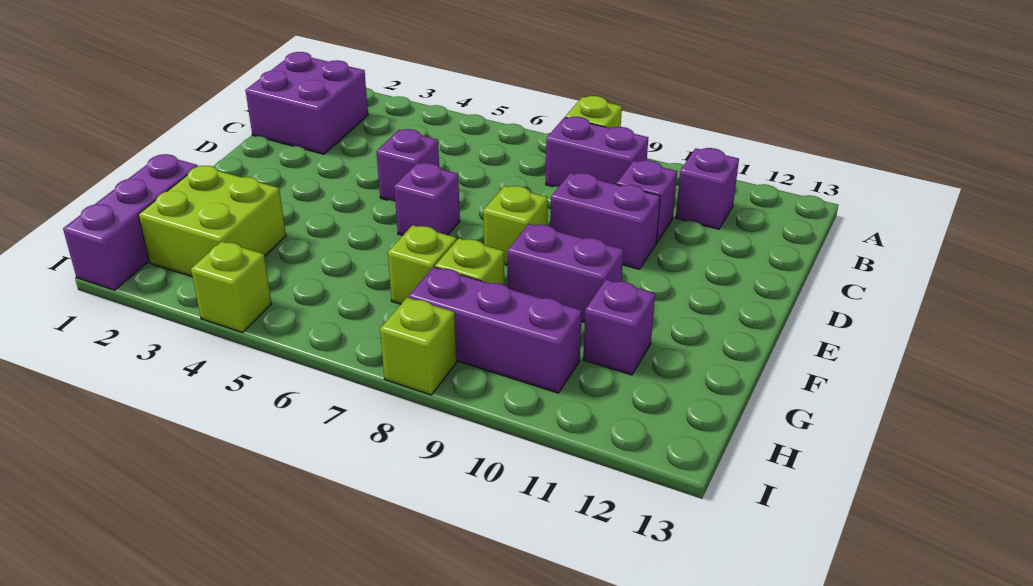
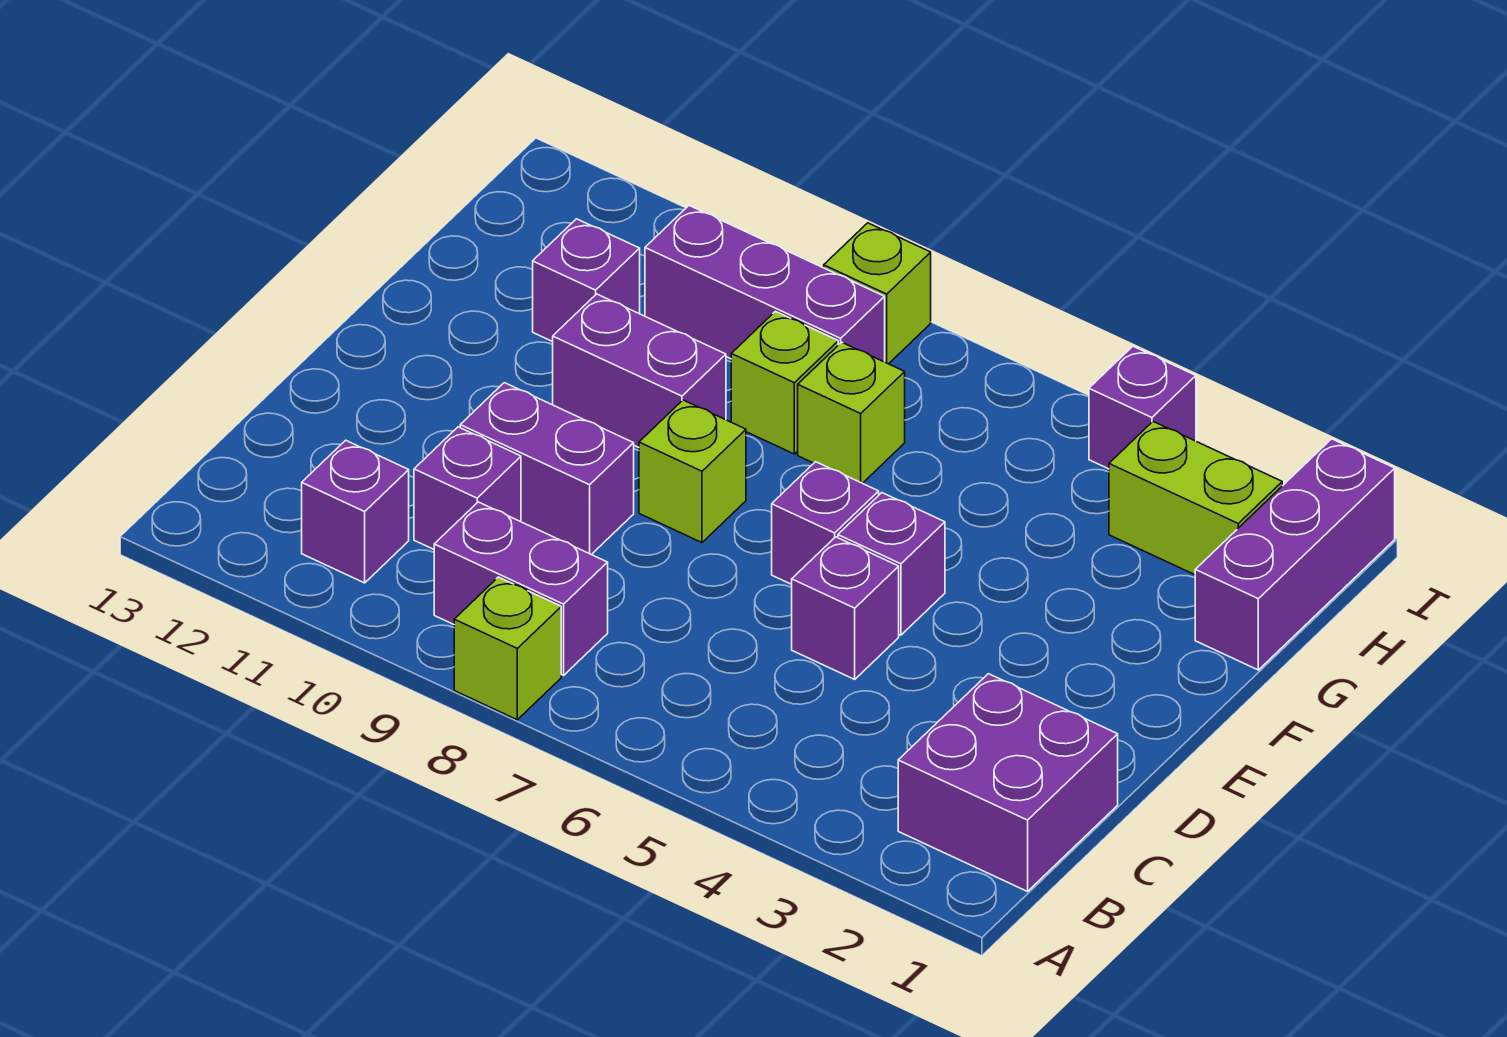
none -> purple 1x1 brick [838,493,945,635]
lime 2x2 brick [139,166,286,277] -> lime 1x2 brick [1109,422,1282,575]
lime 1x1 brick [191,241,272,332] -> purple 1x1 brick [1089,346,1196,469]

